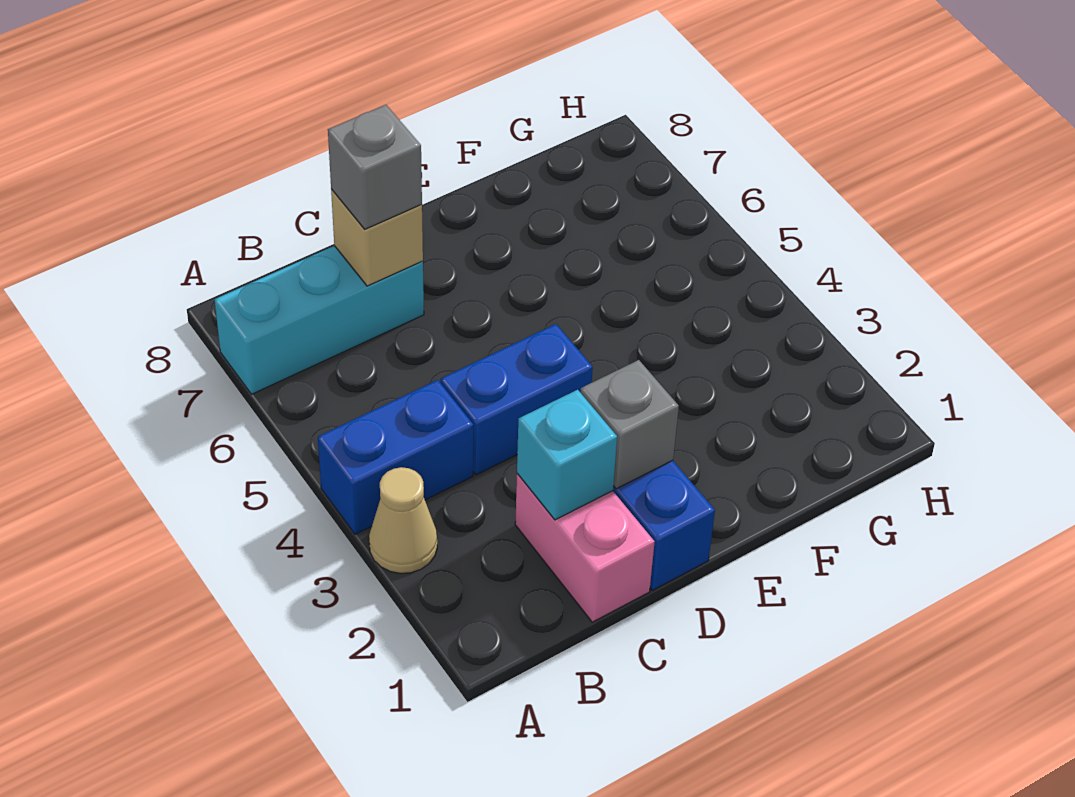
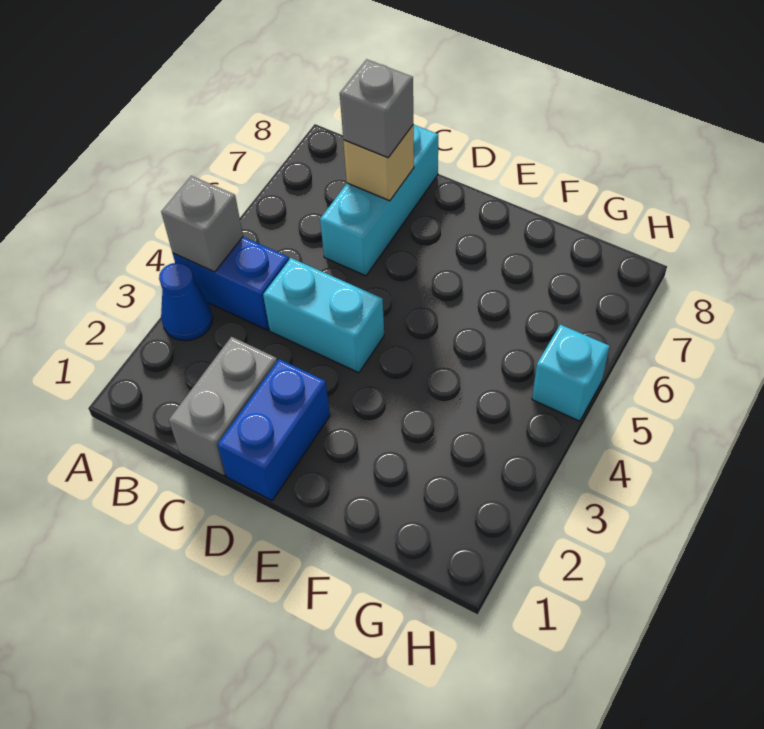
tan 1x1 cone [369,467,437,573] -> blue 1x1 cone [159,263,213,341]
cyan 1x3 brick [215,246,424,394] -> cyan 1x3 brick turned to [320,125,438,276]
pink 1x2 brick [515,474,655,622] -> grey 1x2 brick [169,337,277,476]
cyan 1x1 brick [517,390,617,520] -> cyan 1x1 brick moved to [532,325,610,421]
blue 1x2 brick [441,324,593,475] -> cyan 1x2 brick [263,258,384,373]
grey 1x1 brick [581,360,679,489] -> grey 1x1 brick moved to [161,176,243,272]

